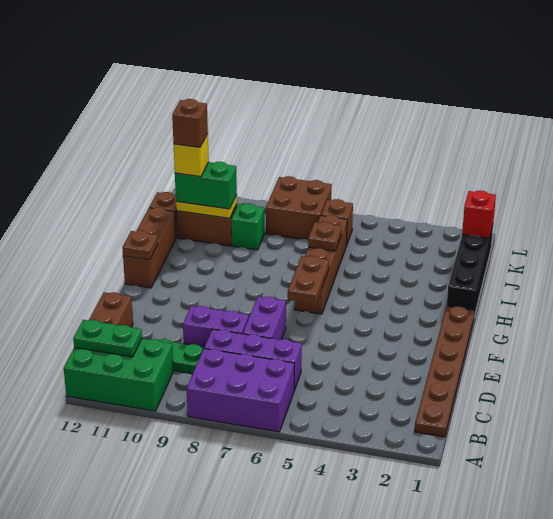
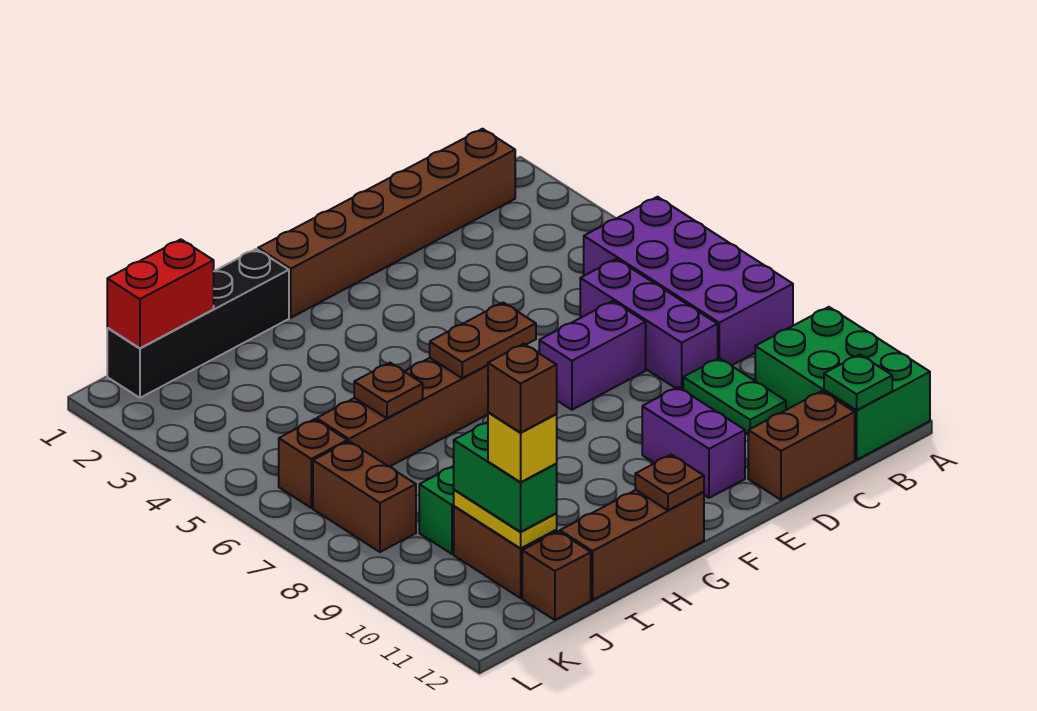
purple 2x3 brick [187,349,294,432] -> purple 2x4 brick [584,197,793,366]
brown 1x6 plate [415,306,475,437] -> brown 1x6 brick [258,129,515,318]
green 1x2 plate [73,320,142,357] -> green 1x1 plate [824,354,892,410]
purple 1x2 brick [183,306,249,347] -> purple 1x2 brick moved to [642,387,745,498]
red 1x1 brick [462,191,496,238] -> red 1x2 brick [107,239,214,348]
brown 2x2 brick [266,176,332,240] -> brown 1x2 brick [313,441,416,552]

